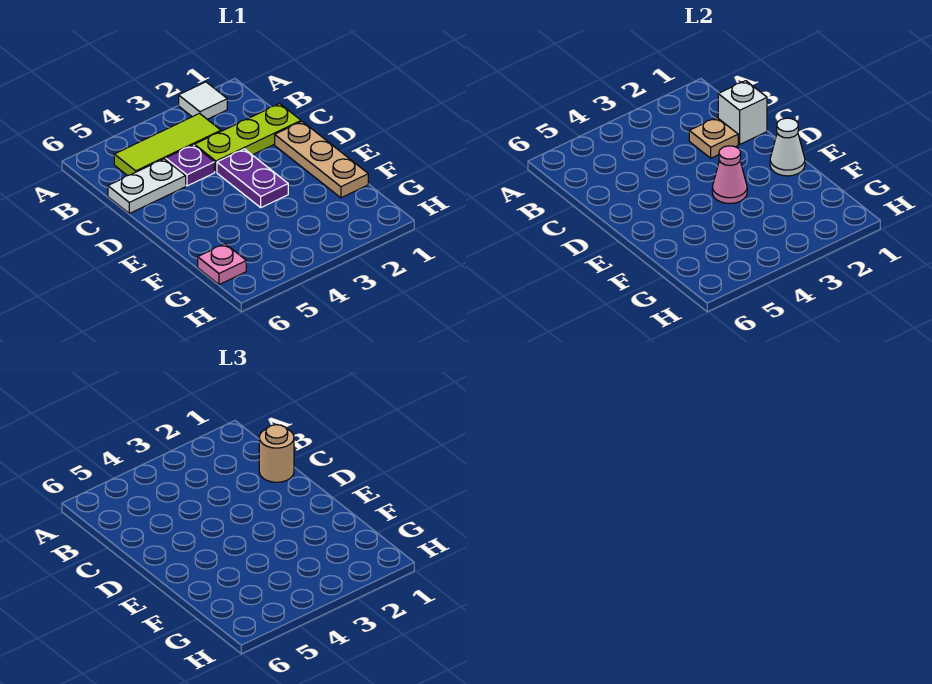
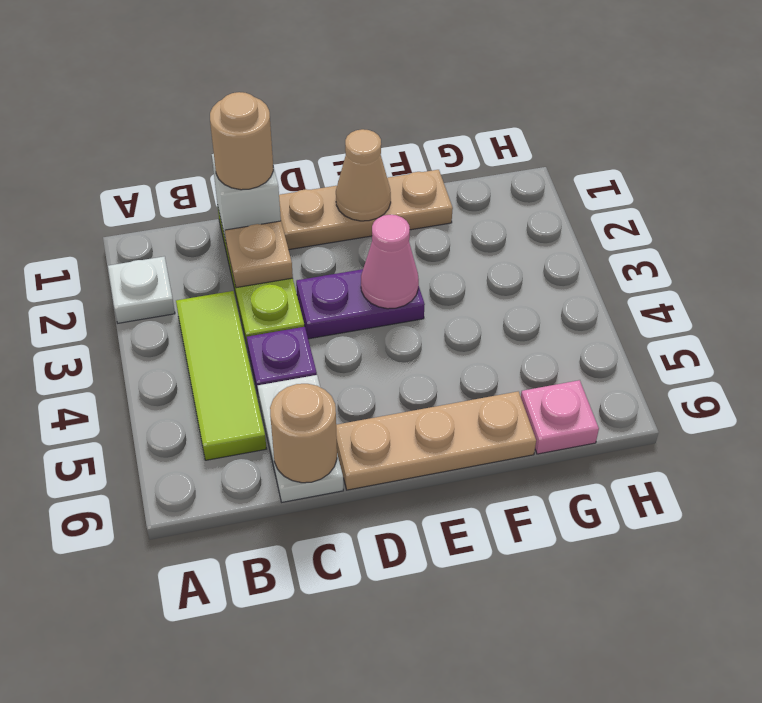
white 1x1 tile [179,82,227,119] -> white 1x1 plate [108,257,175,323]
none -> tan 1x1 round brick [270,384,337,483]
none -> tan 1x3 plate [336,391,536,490]
white 1x1 cone [770,118,805,176] -> tan 1x1 cone [336,129,391,221]

